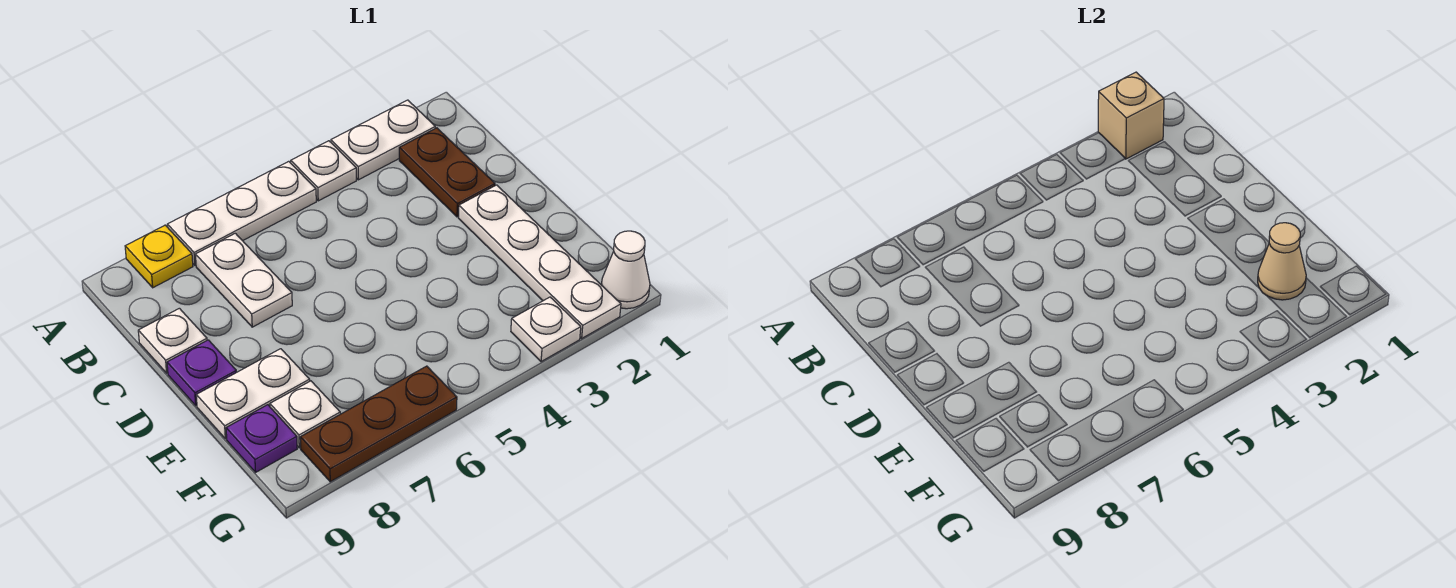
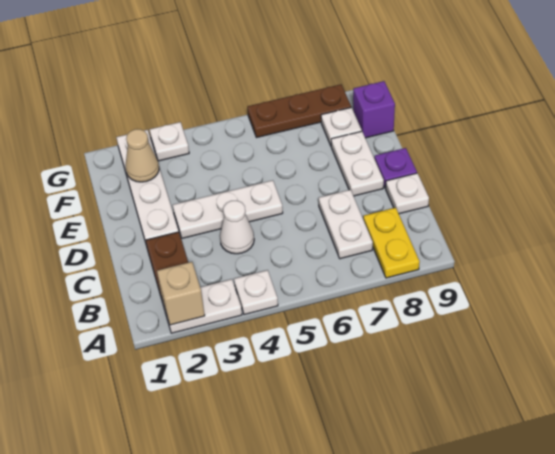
white 1x3 plate [167,161,316,266] -> white 1x3 plate moved to [173,180,283,238]
yellow 1x1 plate [125,225,193,288] -> yellow 1x2 plate [363,208,420,278]
white 1x2 plate [196,349,310,439] -> white 1x2 plate turned to [331,131,384,196]
purple 1x1 plate [226,405,297,472] -> purple 1x1 brick [353,81,395,138]
white 1x1 cone [601,231,650,309] -> white 1x1 cone moved to [220,201,254,254]

